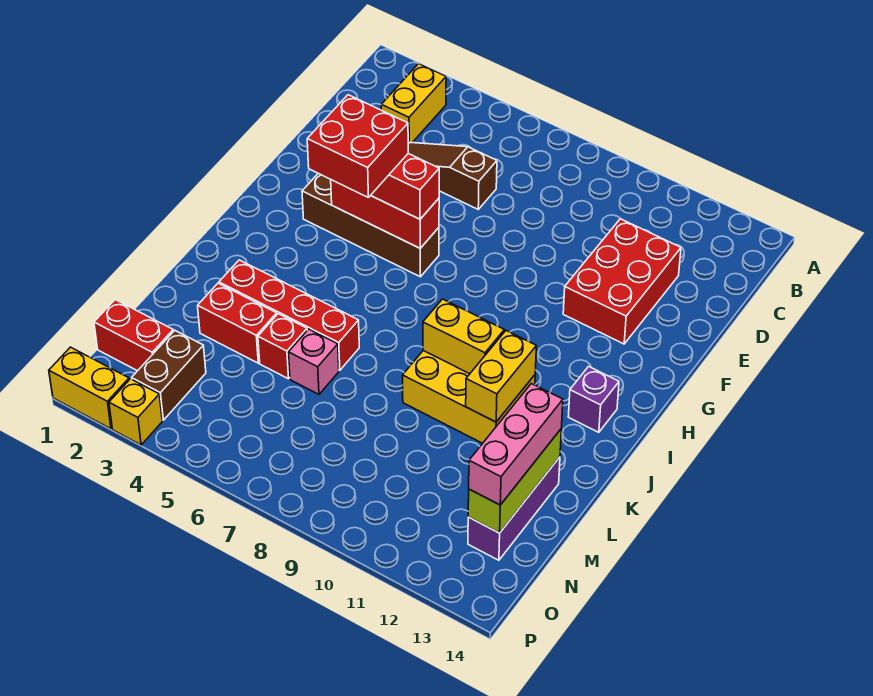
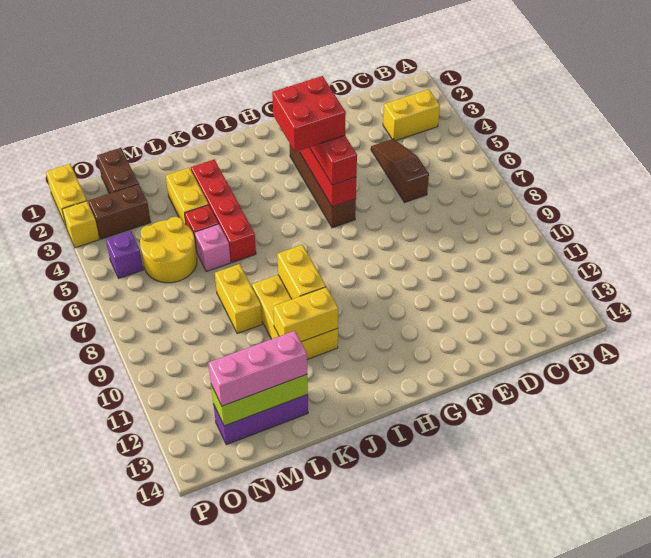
red 2x3 brick [563,219,681,344] -> none
purple 1x1 brick [568,366,619,432] -> purple 1x1 brick moved to [106,231,143,278]
red 1x2 brick [198,283,277,363] -> yellow 1x2 brick [166,168,209,224]
none -> yellow 1x2 brick [215,264,262,334]
none -> yellow 2x2 round brick [140,217,197,283]
red 1x2 brick [94,300,173,371] -> brown 1x2 brick [97,148,138,194]

